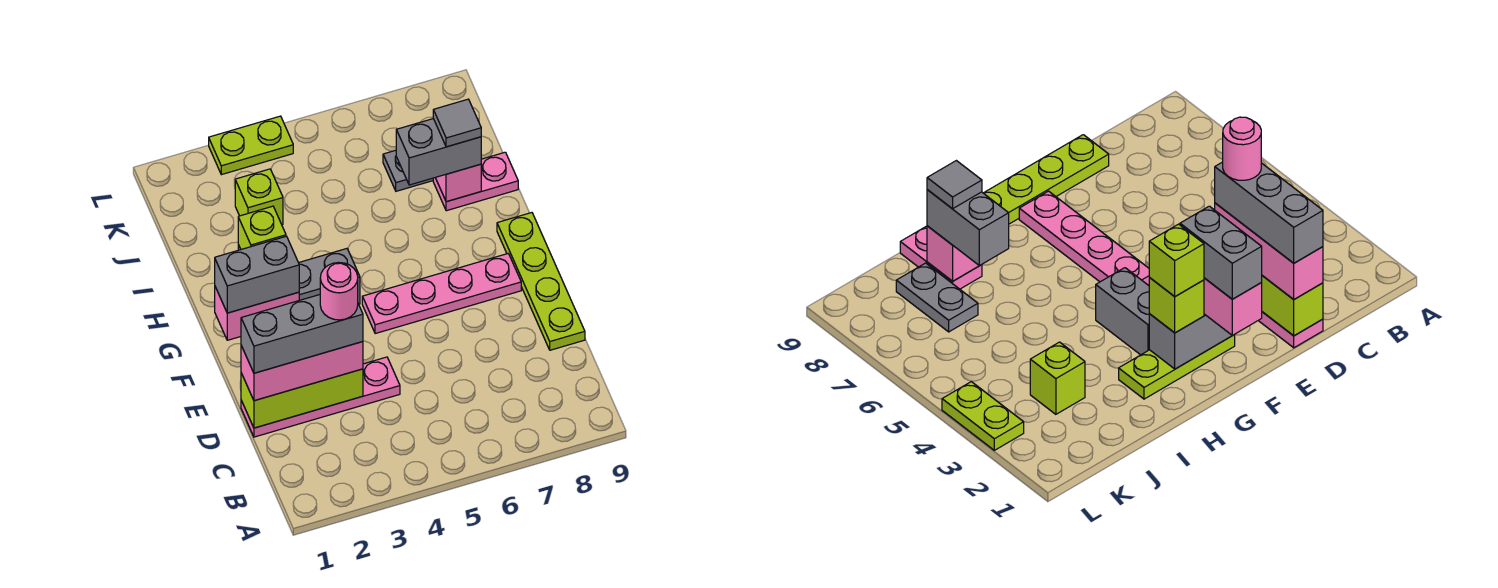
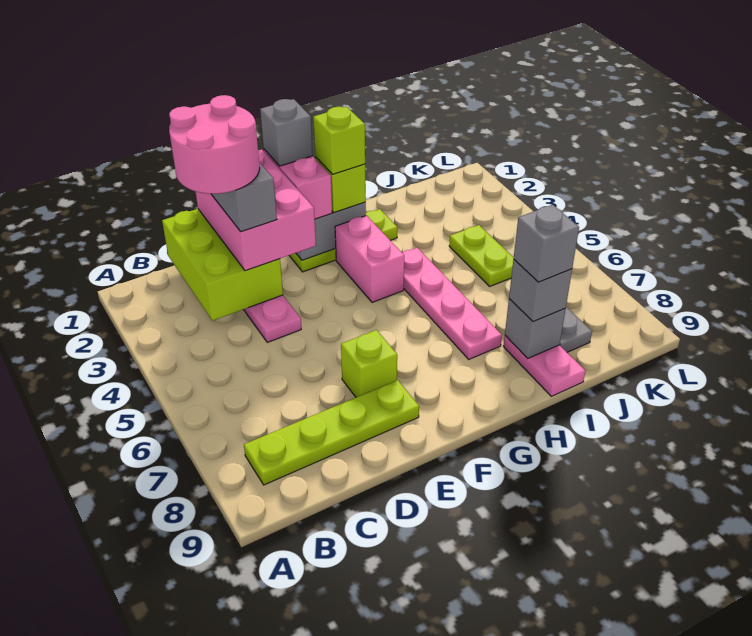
lime 1x3 brick [241,369,363,428] -> lime 2x3 brick [162,209,283,321]
pink 1x3 brick [241,342,363,401] -> pink 2x3 brick [196,149,316,271]
pink 1x1 round brick [320,262,358,320] -> pink 2x2 round brick [169,95,260,194]
lime 1x4 plate [497,213,585,350] -> lime 1x4 plate moved to [244,380,419,485]
grey 1x2 brick [215,236,299,313] -> grey 1x1 brick [260,99,313,166]
pink 1x4 plate [362,254,521,334] -> pink 1x4 plate moved to [402,248,502,359]
grey 1x2 brick [299,249,360,304] -> pink 1x2 brick [335,216,404,302]
grey 1x2 brick [396,119,481,185] -> grey 1x1 brick [509,260,572,322]
pink 1x1 brick [436,164,481,202] -> grey 1x1 brick [505,299,566,358]
grey 1x1 tile [433,99,481,147] -> grey 1x1 brick [514,205,579,282]
lime 1x1 brick [235,169,283,225] -> lime 1x1 brick moved to [341,330,397,397]
lime 1x2 plate [209,116,293,175] -> lime 1x2 plate moved to [449,225,514,286]

